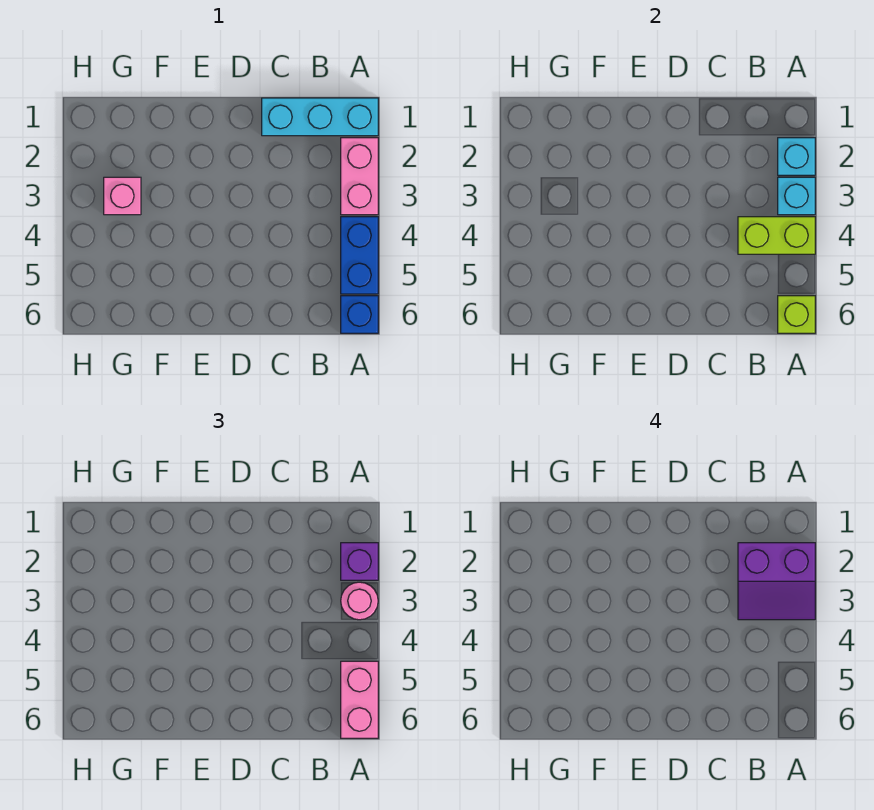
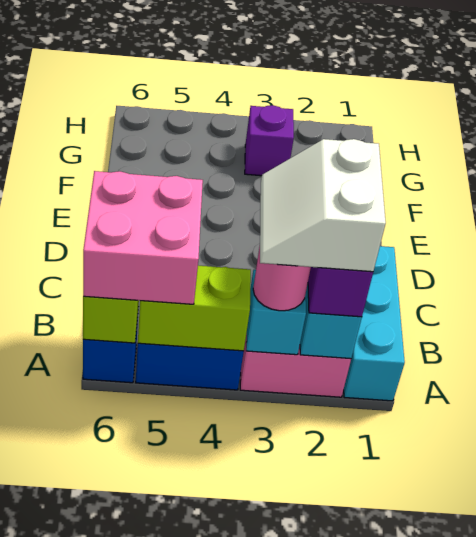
purple 2x2 slope [738,543,815,620] -> white 2x2 slope [260,139,386,272]
lime 1x2 brick [738,217,815,254] -> lime 1x2 brick turned to [138,266,251,351]
pink 1x2 brick [341,661,378,738] -> pink 2x2 brick [83,171,203,304]
pink 1x1 brick [104,177,141,215] -> purple 1x1 brick [245,105,294,176]

